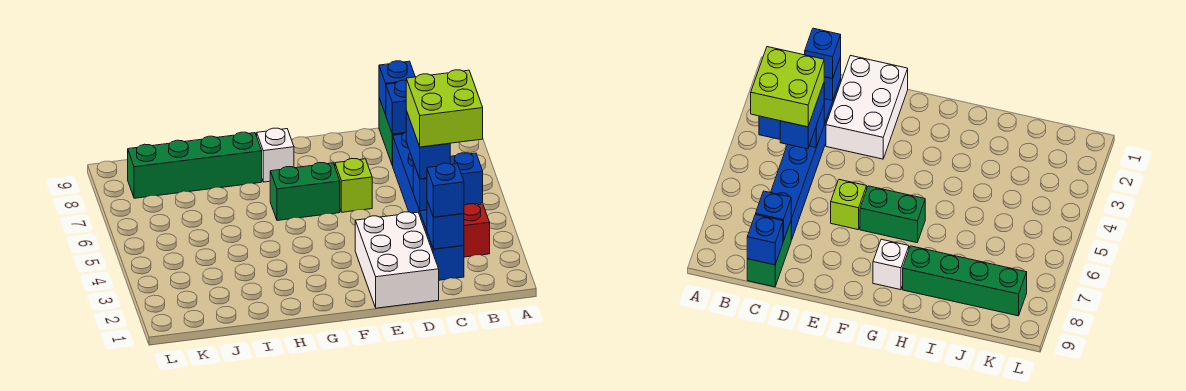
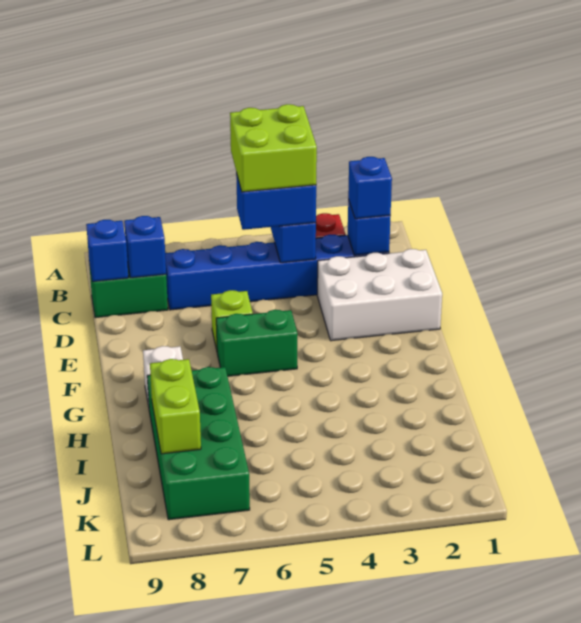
green 1x2 brick [270,163,340,221] -> green 1x2 brick turned to [216,310,298,376]
green 1x4 brick [128,132,262,198] -> green 2x4 brick [147,367,250,520]
none -> lime 1x2 brick [150,359,201,454]

